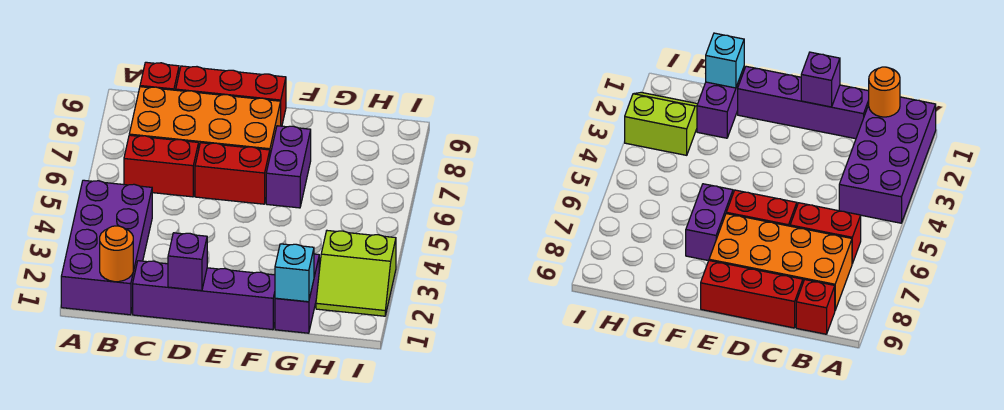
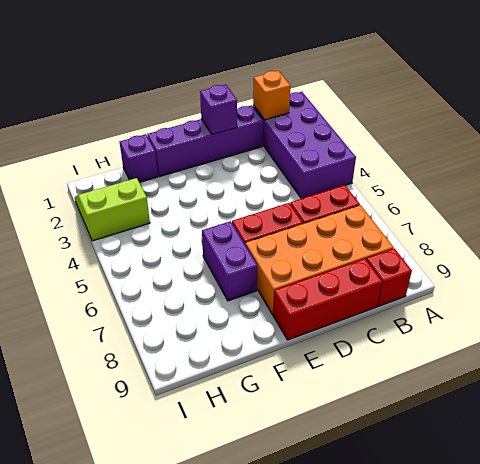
orange 1x1 round brick [100,226,133,282] -> orange 1x1 brick [253,71,291,120]
purple 1x2 brick [275,254,319,333] -> purple 1x1 brick [120,134,158,182]
cyan 1x1 brick [275,244,314,302] -> none

